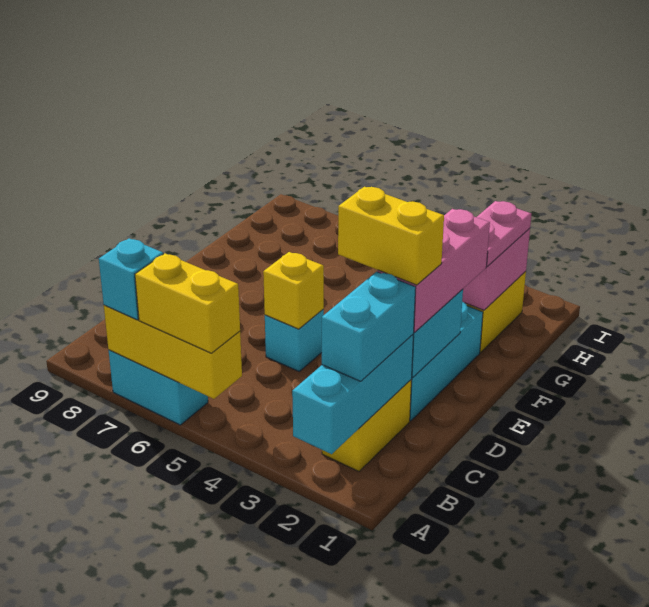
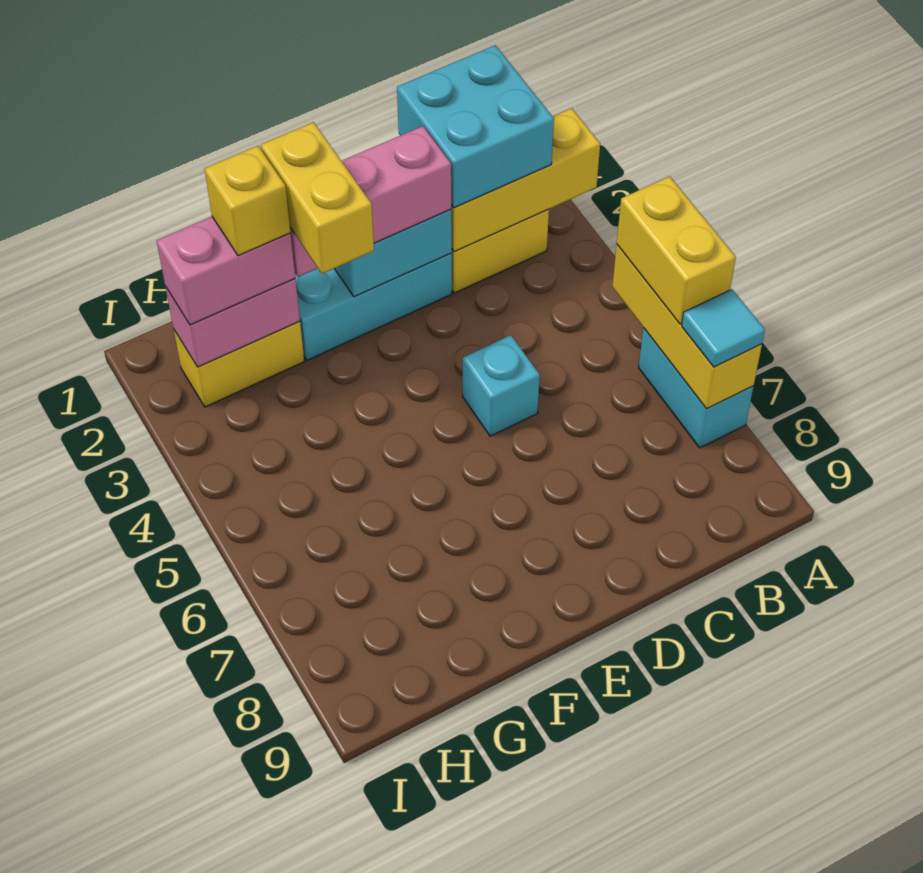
cyan 1x3 brick [292,335,413,454] -> yellow 1x3 brick [451,108,600,252]
cyan 1x1 brick [99,238,163,320] -> cyan 1x1 tile [682,289,765,367]
cyan 1x2 brick [322,272,416,381] -> cyan 2x2 brick [397,45,554,208]
yellow 1x2 brick [338,187,444,285] -> yellow 1x2 brick moved to [261,122,374,274]
yellow 1x1 brick [263,252,324,329] -> yellow 1x1 brick moved to [205,146,291,256]
pink 1x2 plate [477,201,531,266] -> pink 1x2 brick [157,217,295,325]

